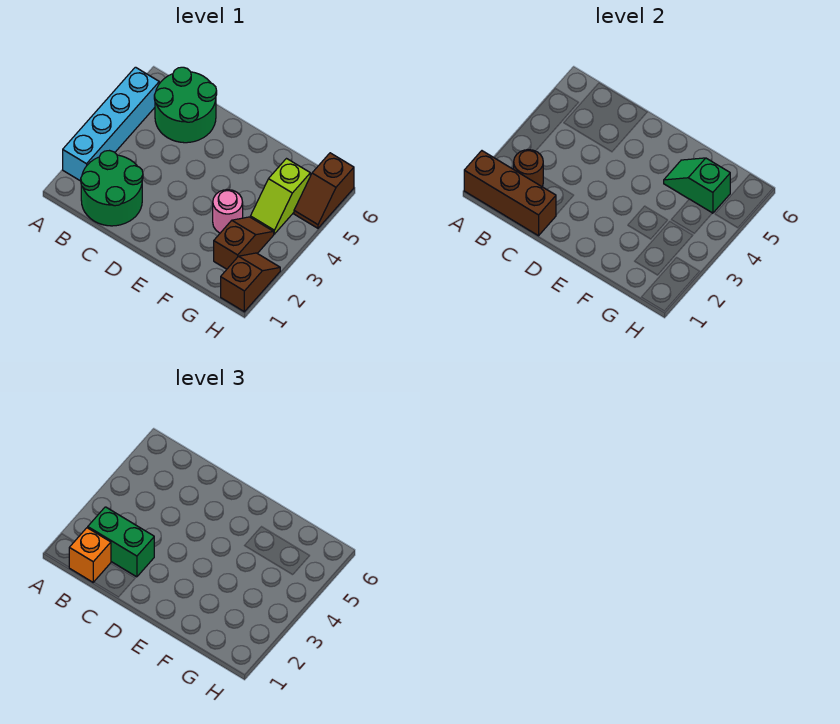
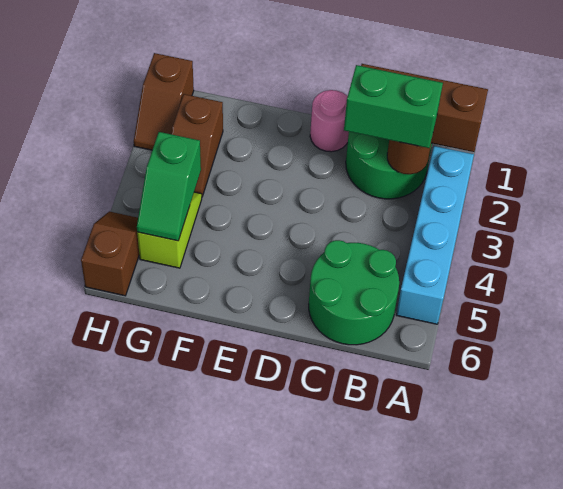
orange 1x1 brick [69,528,111,582] -> none
pink 1x1 round brick [213,190,243,233] -> pink 1x1 round brick moved to [310,90,349,152]
green 1x2 slope [664,158,730,213] -> green 1x2 slope turned to [137,132,201,241]

